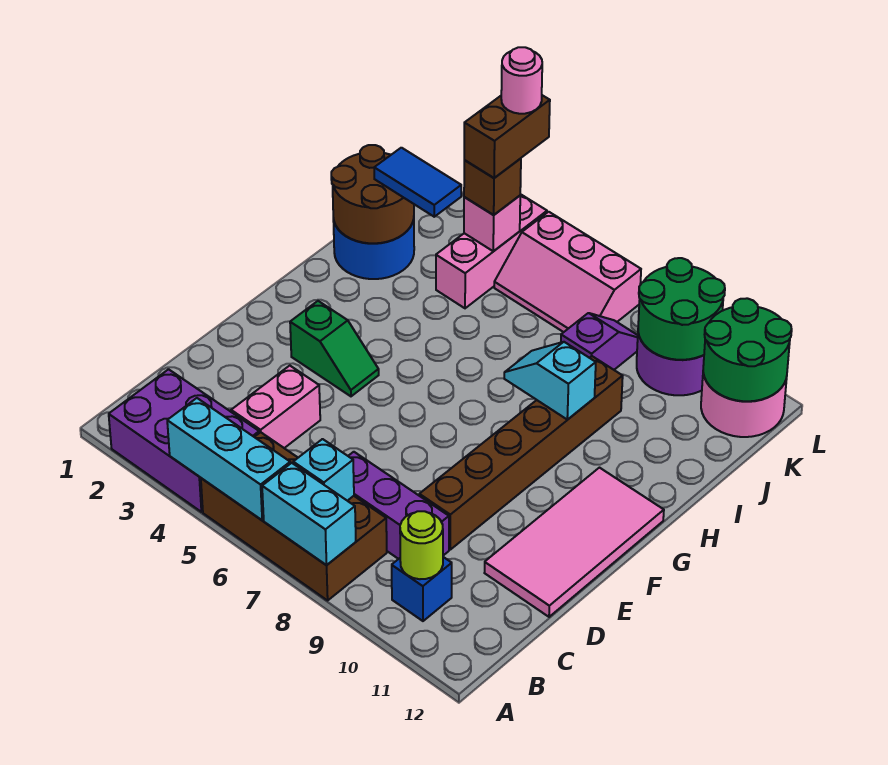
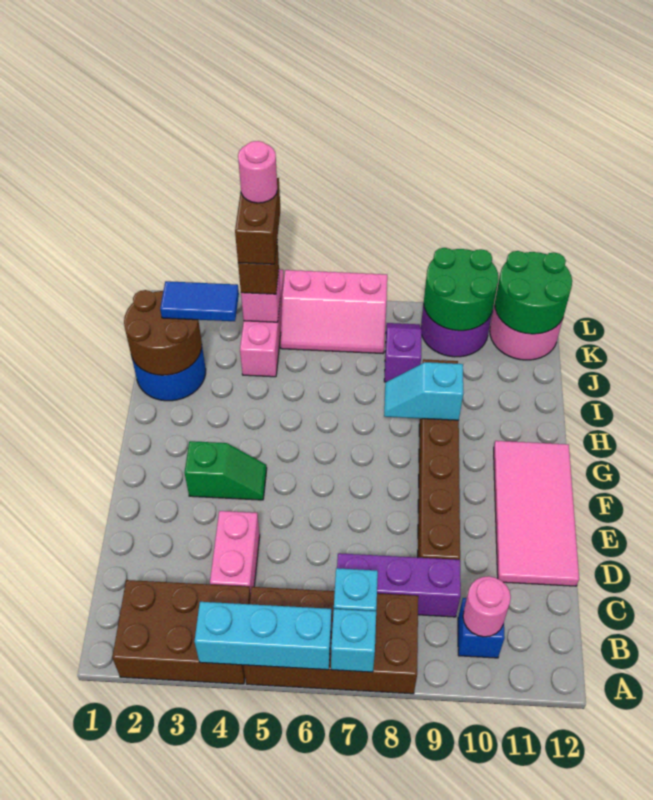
purple 2x3 brick [109,369,259,512] -> brown 2x3 brick [112,580,251,684]
cyan 1x2 brick [262,463,356,565] -> cyan 1x1 brick [331,609,376,672]
lime 1x1 round brick [400,511,443,579] -> pink 1x1 round brick [463,576,511,637]

